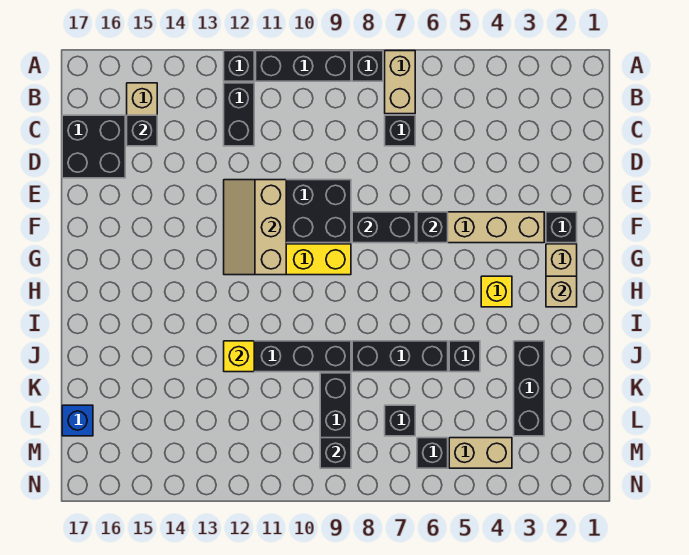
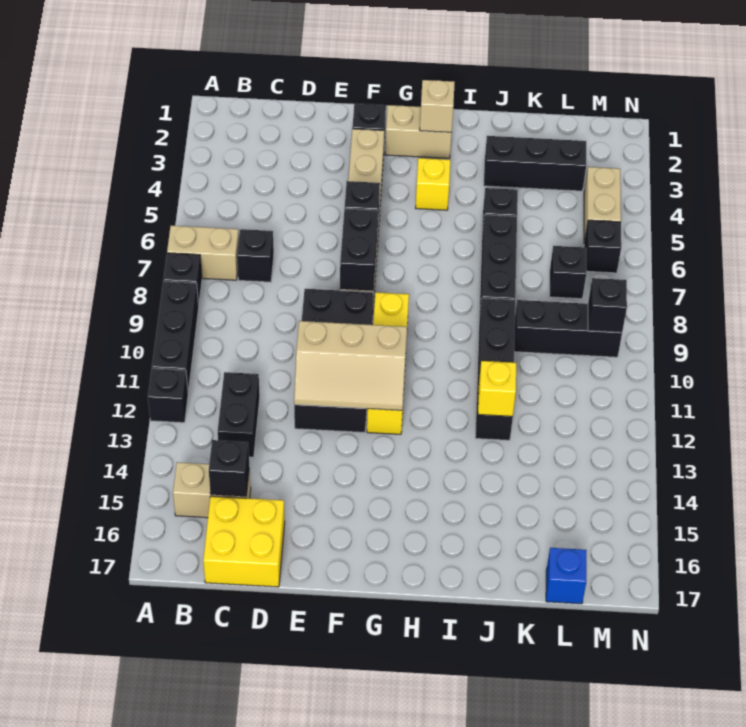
black 1x2 brick [224,83,254,146] -> black 1x2 brick turned to [218,372,260,457]
black 2x2 brick [62,115,125,178] -> yellow 2x2 brick [203,496,285,587]

